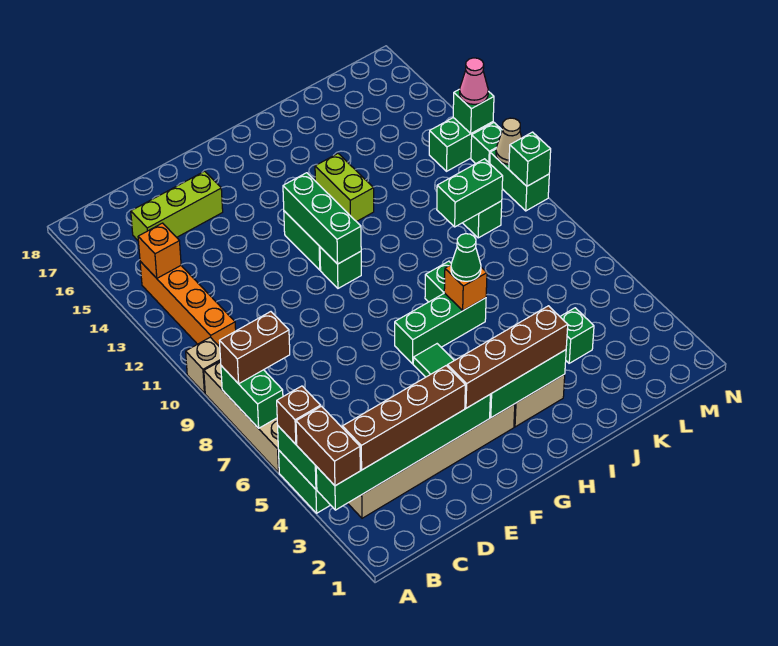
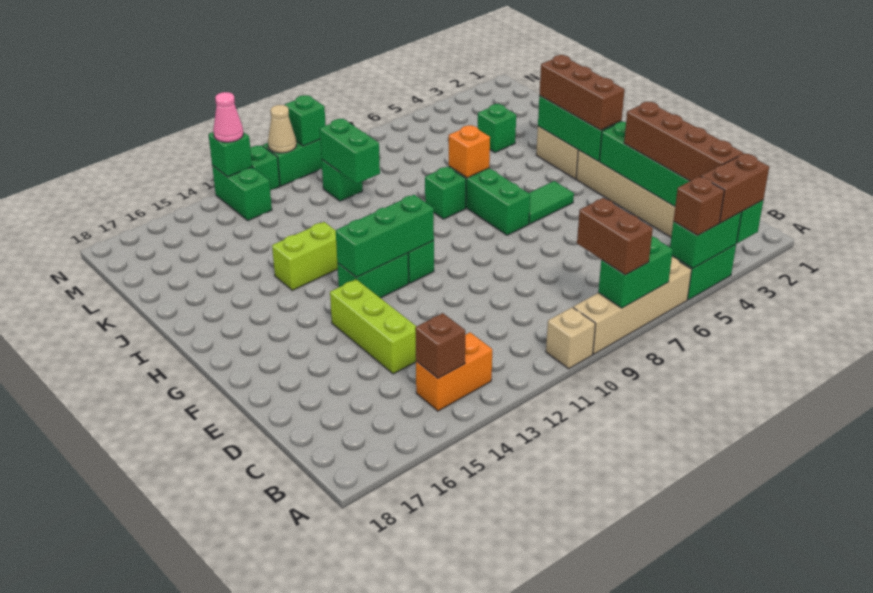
orange 1x4 brick [140,261,236,347] -> orange 1x2 brick [416,332,492,411]
orange 1x1 brick [138,223,181,278] -> brown 1x1 brick [415,313,465,378]
lime 1x3 brick [131,171,223,240] -> lime 1x3 brick moved to [330,279,416,374]
brown 1x4 brick [448,306,568,408] -> brown 1x3 brick [539,55,625,130]
green 1x1 cone [451,234,481,281] -> none

